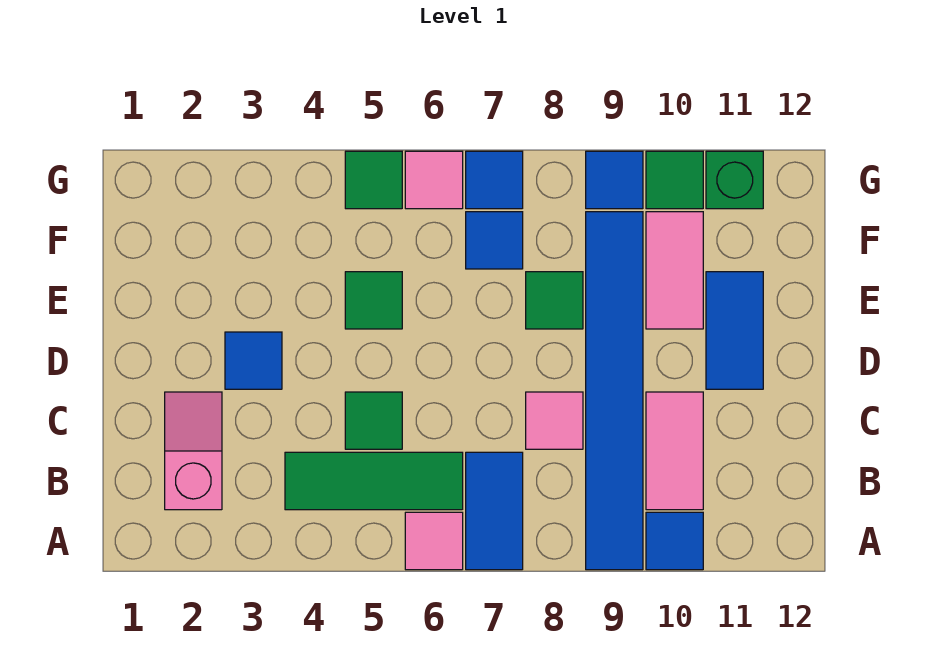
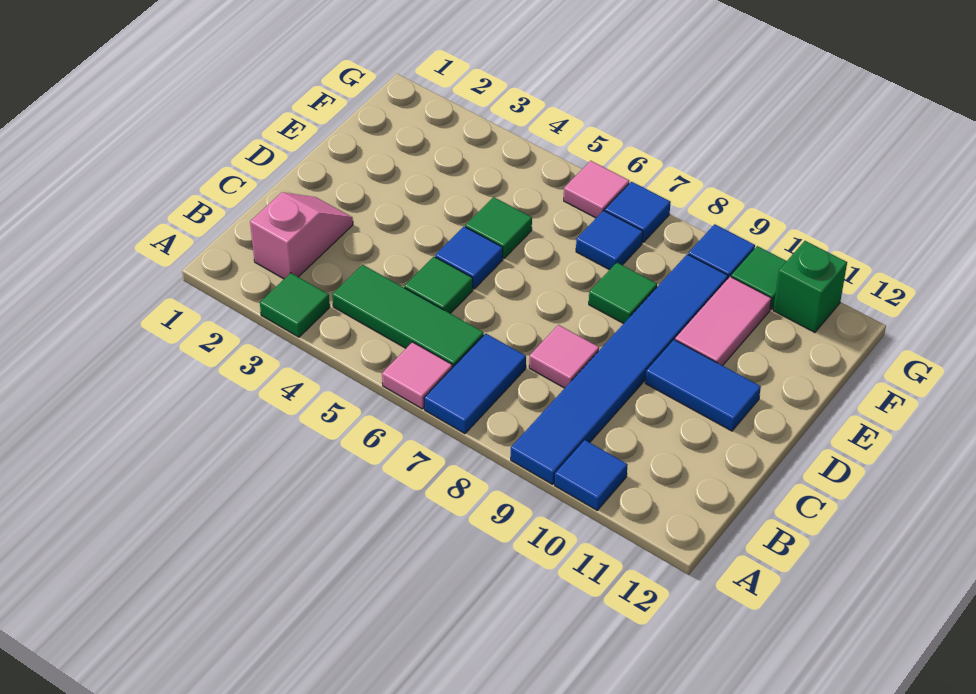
pink 1x2 tile [646,392,703,510] -> none
blue 1x1 tile [225,332,282,389] -> blue 1x1 tile moved to [435,227,503,289]
blue 1x2 tile [706,272,763,389] -> blue 1x2 tile turned to [645,340,761,431]
green 1x1 tile [345,151,402,209] -> green 1x1 tile moved to [260,273,330,337]

